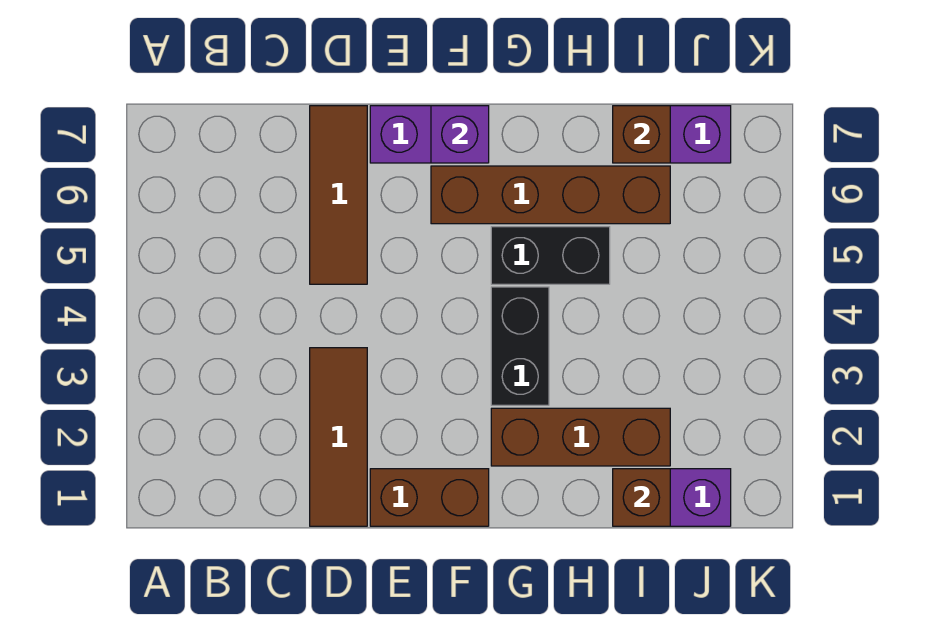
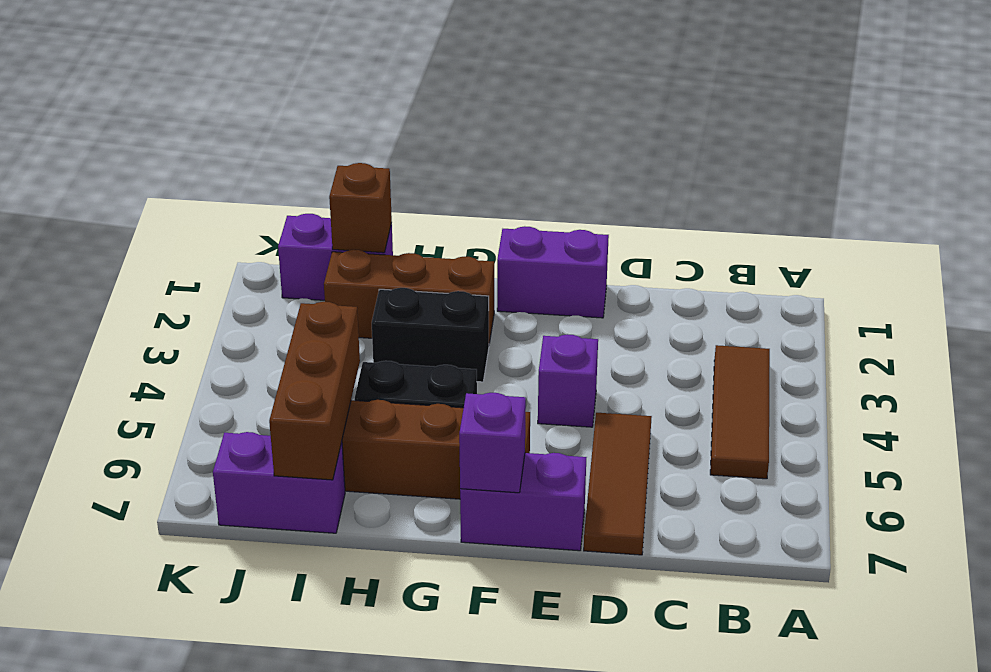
brown 1x3 tile [310,348,367,526] -> brown 1x3 tile moved to [710,345,770,479]
brown 1x2 brick [370,469,489,526] -> purple 1x2 brick [497,226,609,318]
none -> purple 1x1 brick [538,334,598,427]
black 1x2 brick [491,287,549,405] -> black 1x2 brick turned to [372,288,489,382]
brown 1x1 brick [613,106,670,163] -> brown 1x3 brick [269,302,360,480]

